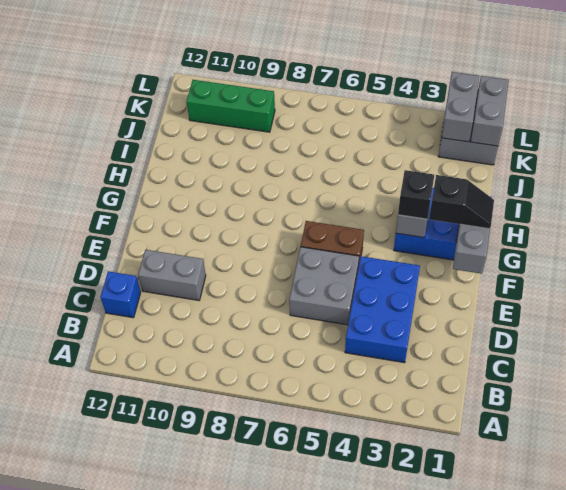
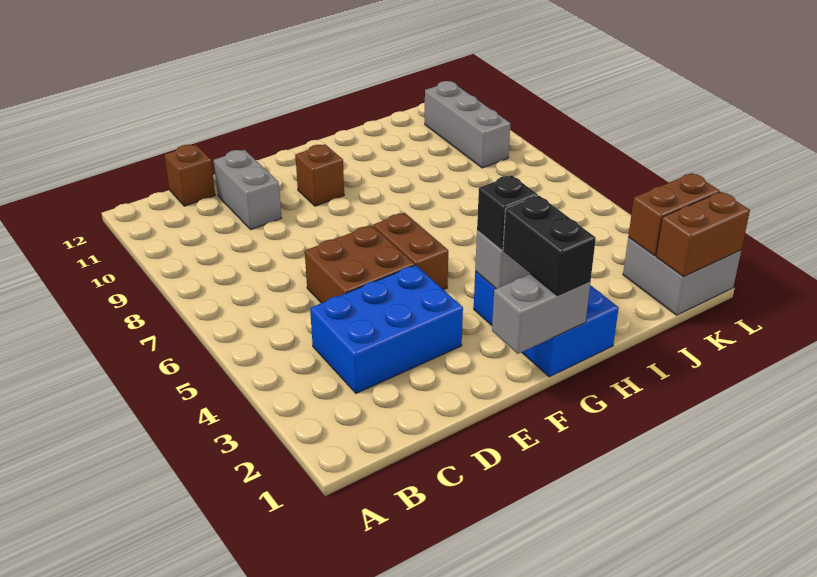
blue 1x1 brick [101,271,141,318] -> brown 1x1 brick [164,144,215,206]
grey 2x2 brick [289,247,359,325] -> brown 2x2 brick [305,225,415,303]
none -> brown 1x1 brick [295,144,344,206]
black 1x2 slope [429,175,494,229] -> black 1x2 brick [503,196,596,296]
grey 1x2 brick [471,76,509,146] -> brown 1x2 brick [656,192,750,277]
grey 1x2 brick [441,72,479,142] -> brown 1x2 brick [628,173,720,256]
green 1x3 brick [187,80,275,132] -> grey 1x3 brick [425,81,511,168]

